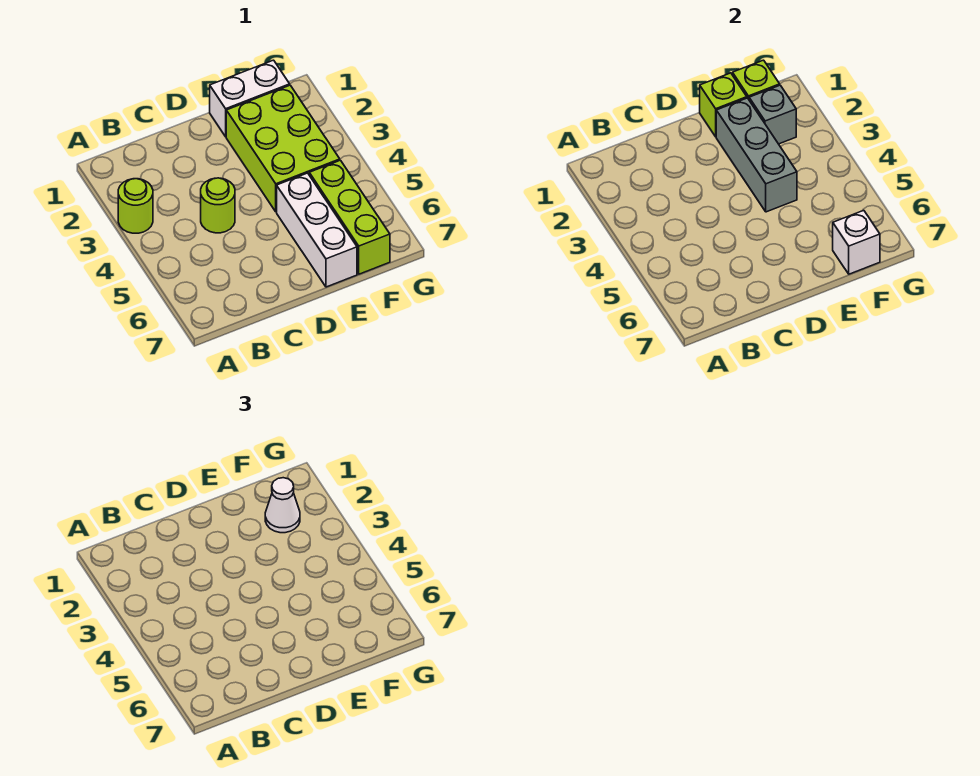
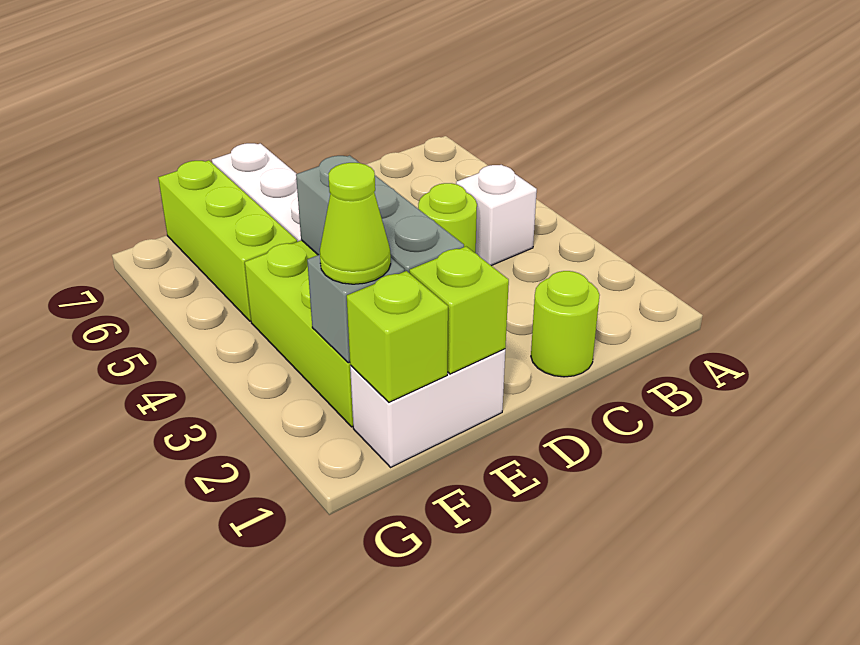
lime 1x1 round brick [118,179,153,233] -> lime 1x1 round brick moved to [531,271,600,377]
white 1x1 cone [265,478,300,533] -> lime 1x1 cone [320,163,391,284]
white 1x1 brick [833,210,880,274] -> white 1x1 brick moved to [456,165,537,266]

